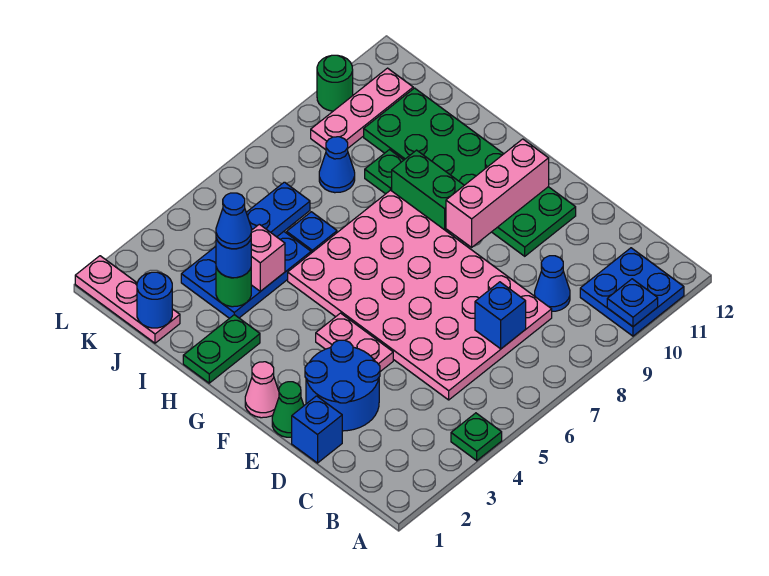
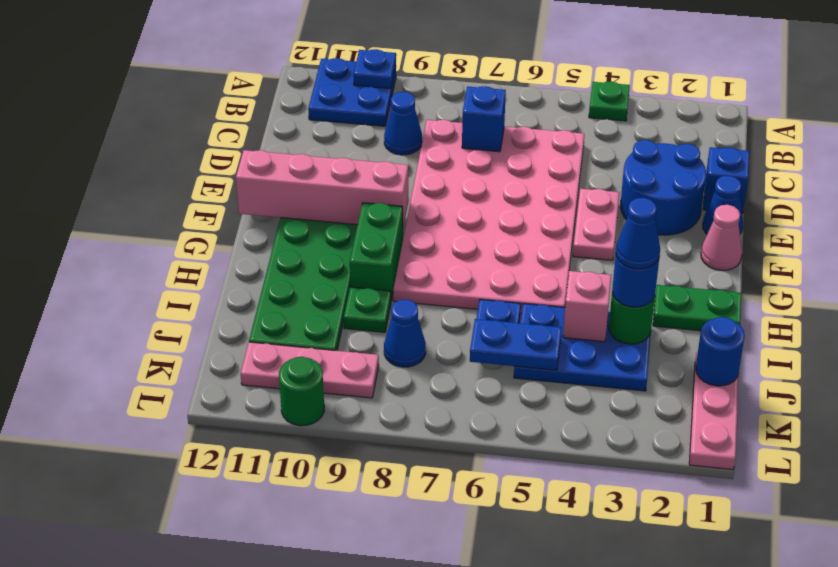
green 1x1 cone [272,382,304,437] -> blue 1x1 cone [703,176,743,234]
pink 1x3 brick [446,139,549,247] -> pink 1x4 brick [236,150,409,227]

